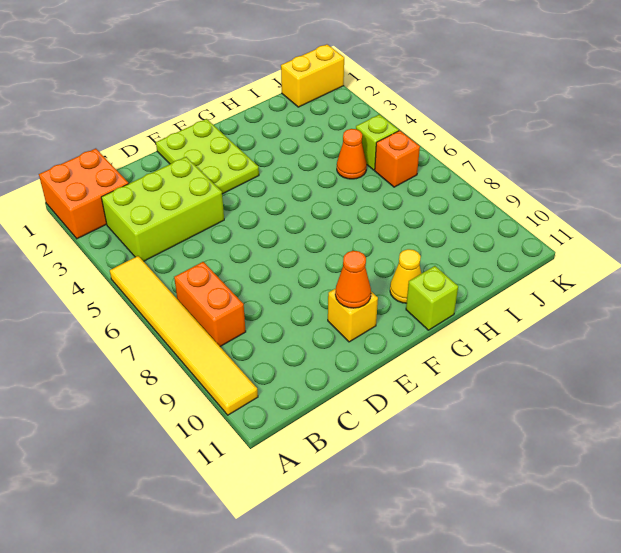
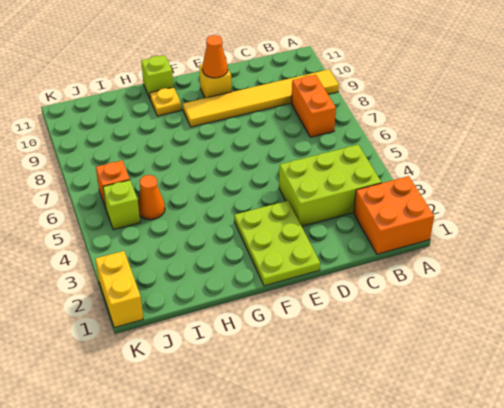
yellow 1x6 tile [110,256,258,415] -> yellow 1x6 tile turned to [183,69,339,127]
yellow 1x1 cone [390,249,421,303] -> yellow 1x1 plate [150,87,182,116]
yellow 1x2 brick [281,44,344,107] -> yellow 1x2 brick turned to [95,251,143,328]

